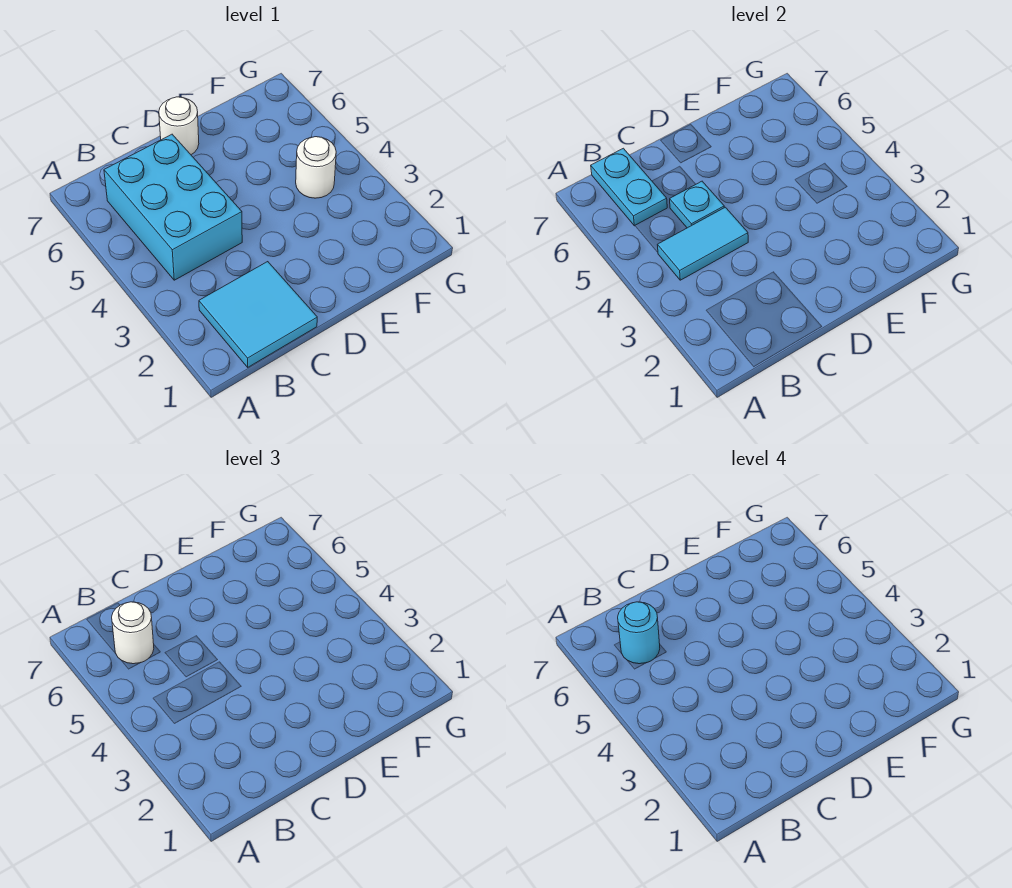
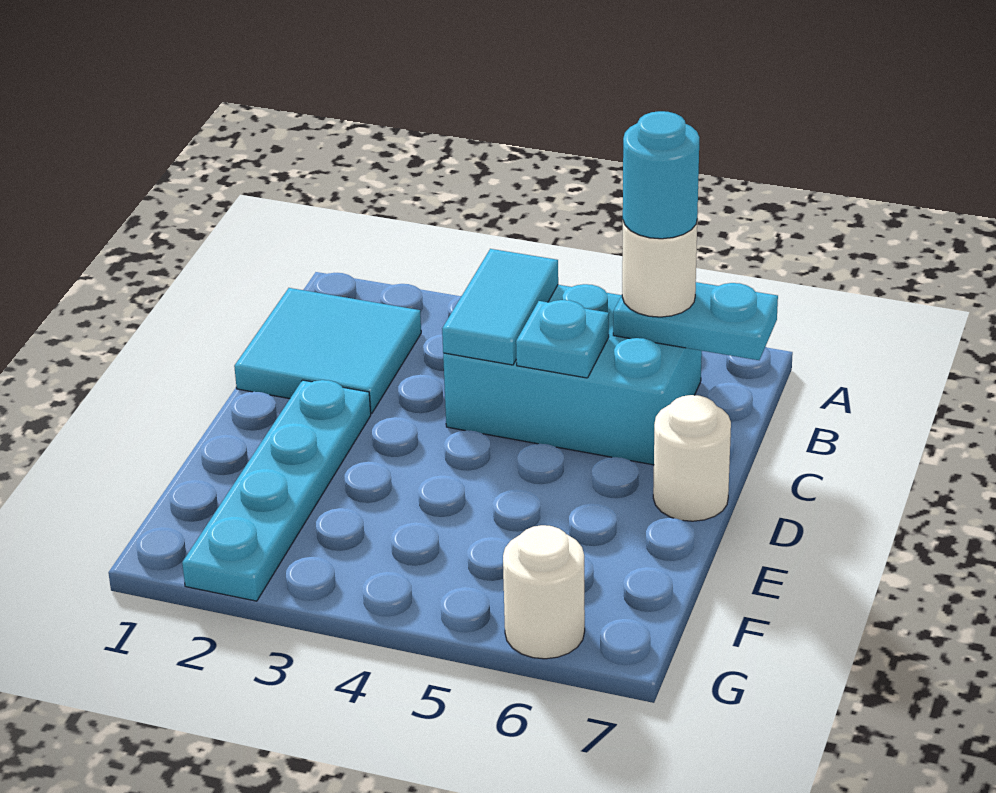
none -> cyan 1x4 plate [182,380,371,601]
white 1x1 round brick [296,137,336,198] -> white 1x1 round brick moved to [503,525,585,659]

